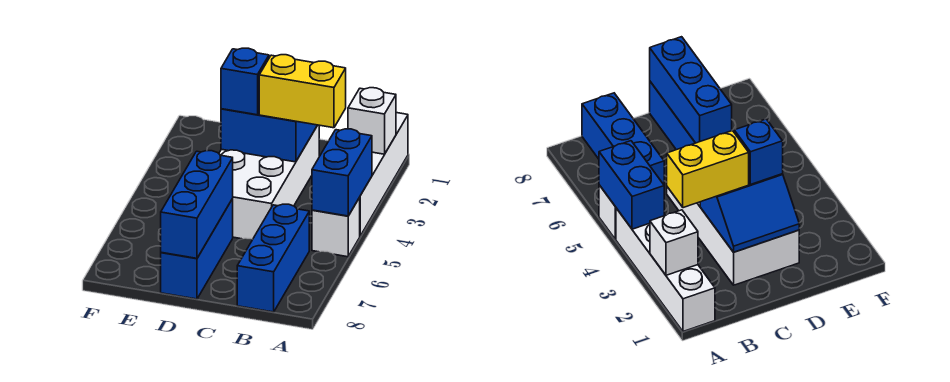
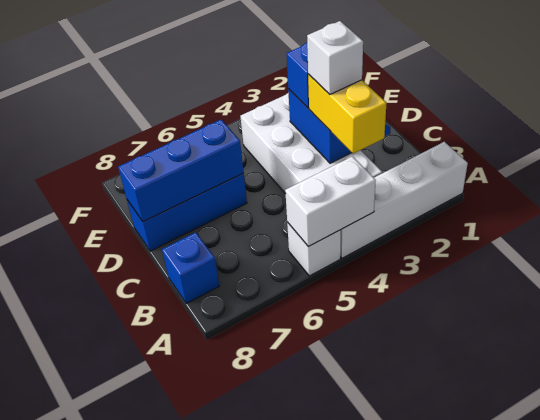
white 1x1 brick [348,88,396,154] -> white 1x1 brick moved to [307,21,363,94]
blue 1x2 brick [312,129,372,216] -> white 1x2 brick [285,156,376,247]
blue 1x3 brick [237,204,309,312] -> blue 1x1 brick [162,232,219,304]
white 2x4 brick [219,125,319,239] -> white 2x4 brick turned to [240,93,382,194]

